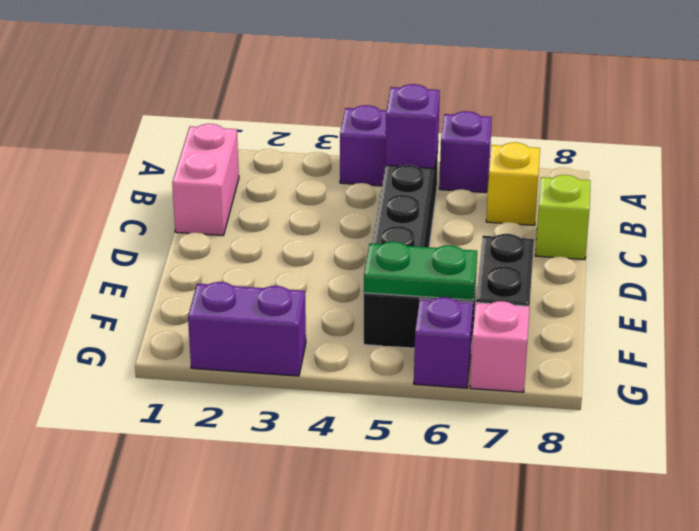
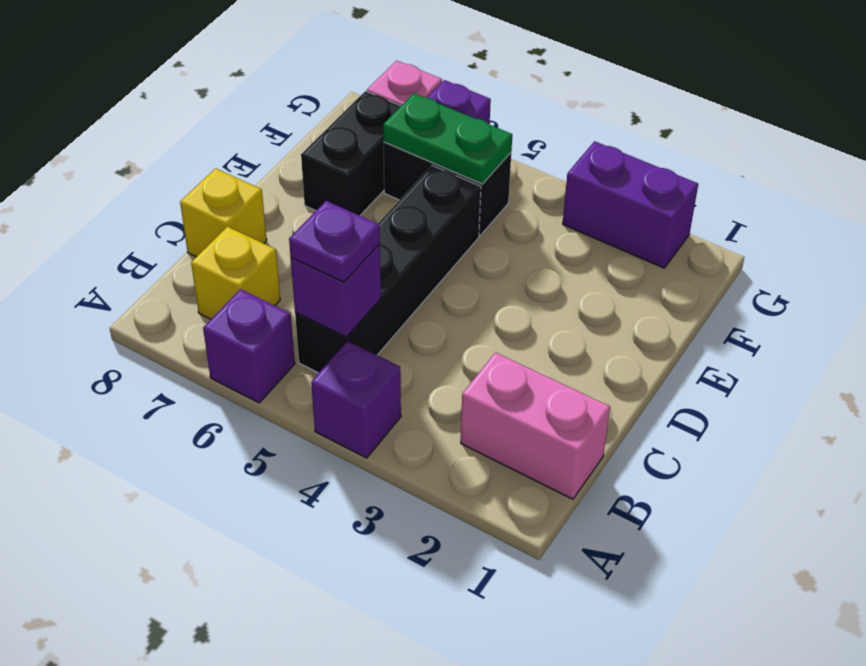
pink 1x2 brick [172,124,239,236] -> pink 1x2 brick turned to [461,353,610,499]
none -> purple 1x1 plate [289,201,380,282]
lime 1x1 brick [535,175,590,260] -> yellow 1x1 brick [180,168,267,257]

